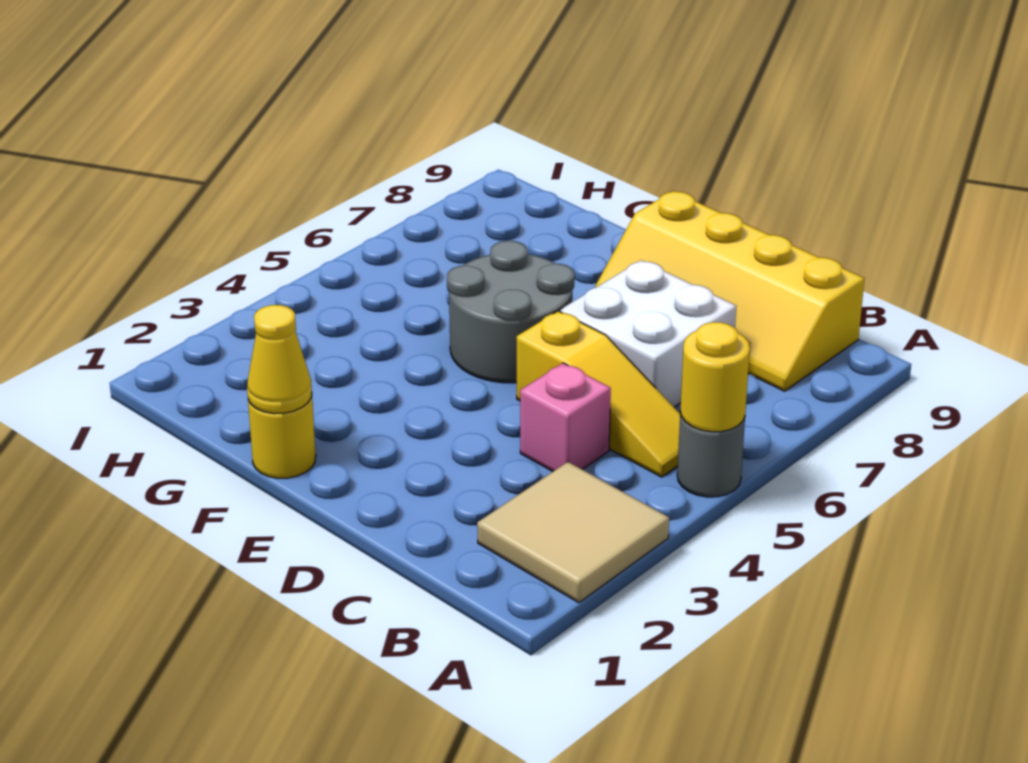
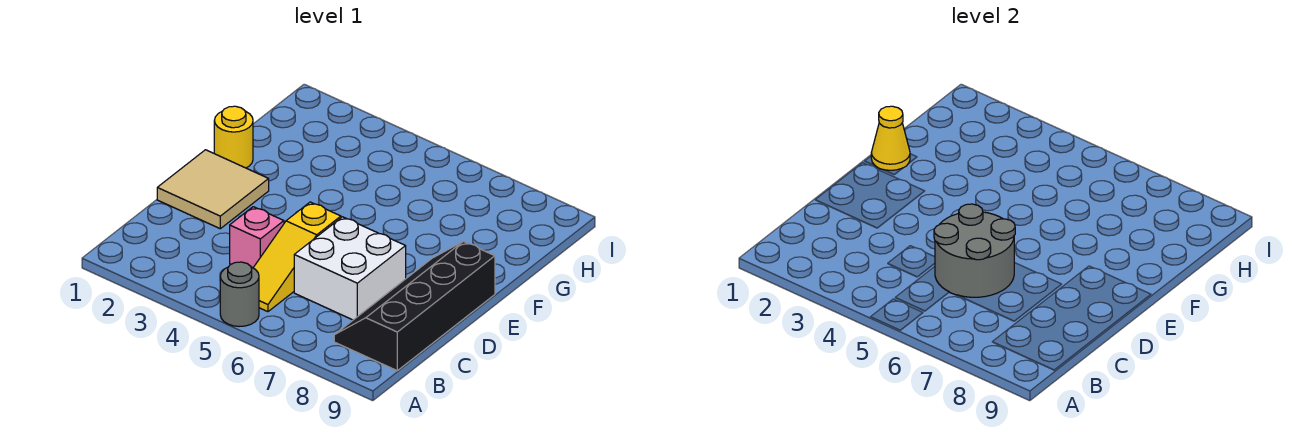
tan 2x2 tile [477,462,669,603] -> tan 2x2 tile moved to [157,150,269,229]
yellow 1x1 round brick [680,322,750,432] -> none
yellow 2x4 slope [595,191,865,391] -> black 2x4 slope [334,241,495,371]
grey 2x2 round brick [447,241,575,383] -> grey 2x2 round brick moved to [934,204,1015,297]

